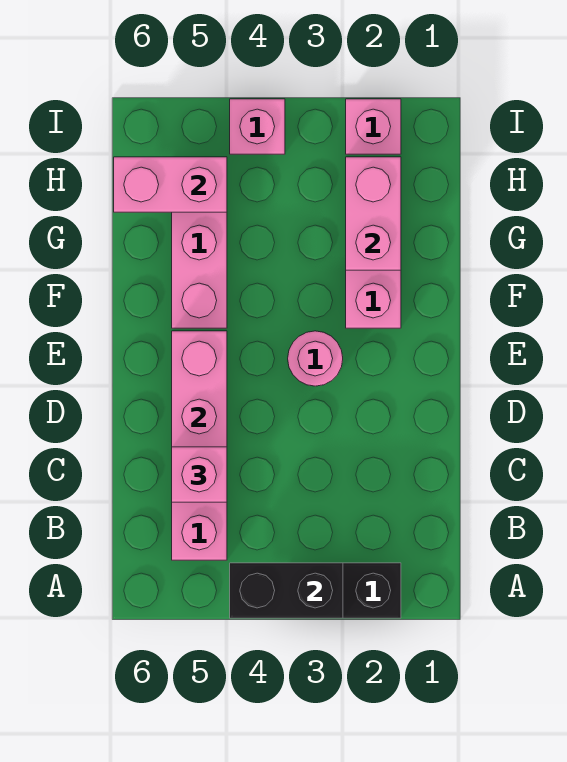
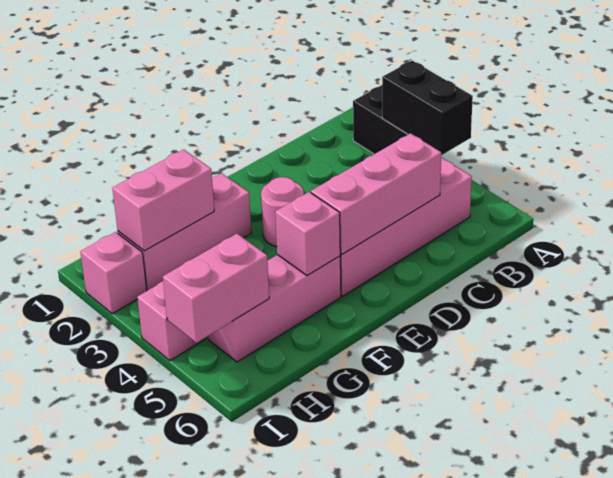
pink 1x1 brick [172,447,227,502] -> pink 1x1 brick moved to [275,192,340,276]
pink 1x2 brick [114,157,227,212] -> pink 1x2 brick turned to [163,234,269,343]

